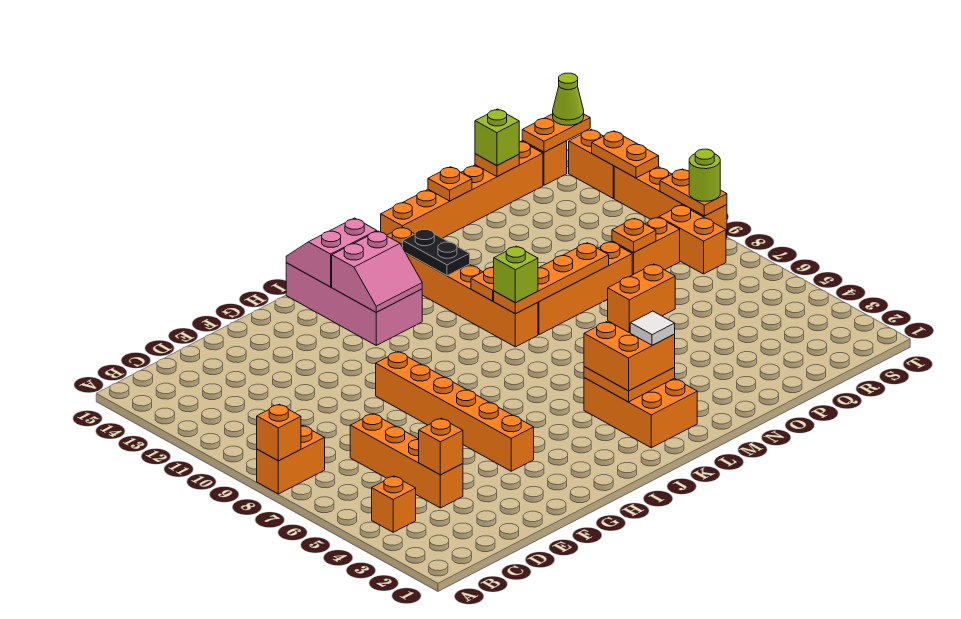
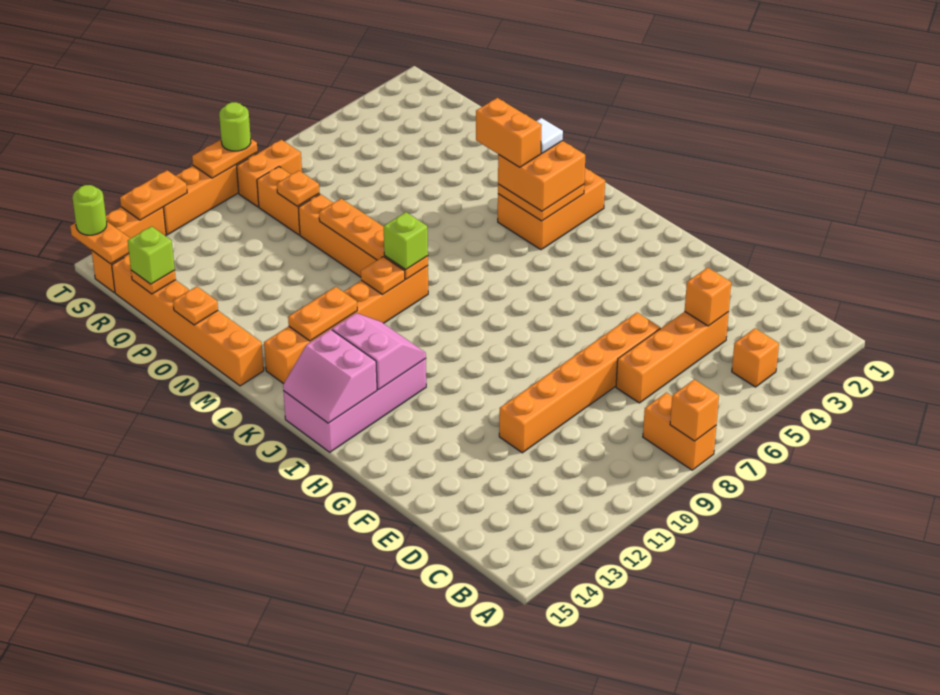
orange 1x6 brick [376,352,534,471] -> orange 1x6 brick moved to [499,313,660,453]
black 1x2 plate [403,229,470,276] -> orange 1x2 plate [288,287,357,341]
lime 1x1 cone [553,73,584,125] -> lime 1x1 round brick [72,185,107,235]

